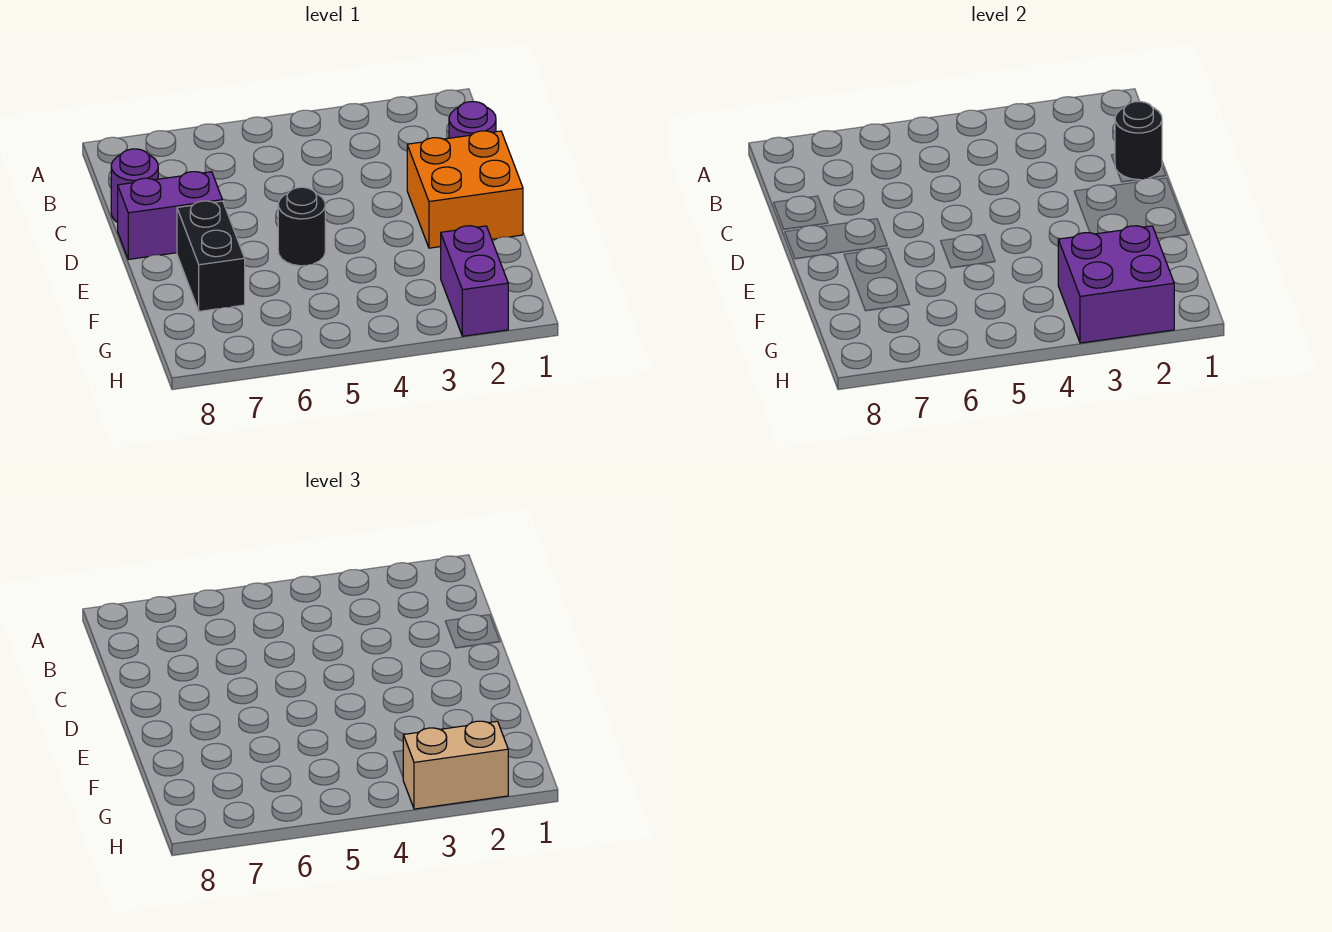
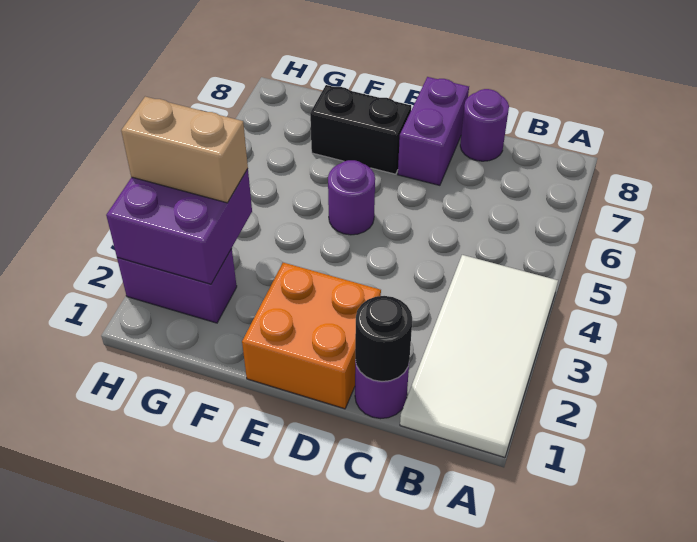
none -> white 2x4 tile [400,255,558,458]
black 1x1 round brick [278,187,325,266] -> purple 1x1 round brick [328,160,375,235]
tan 1x2 brick [403,721,508,809] -> tan 1x2 brick turned to [121,97,248,203]

